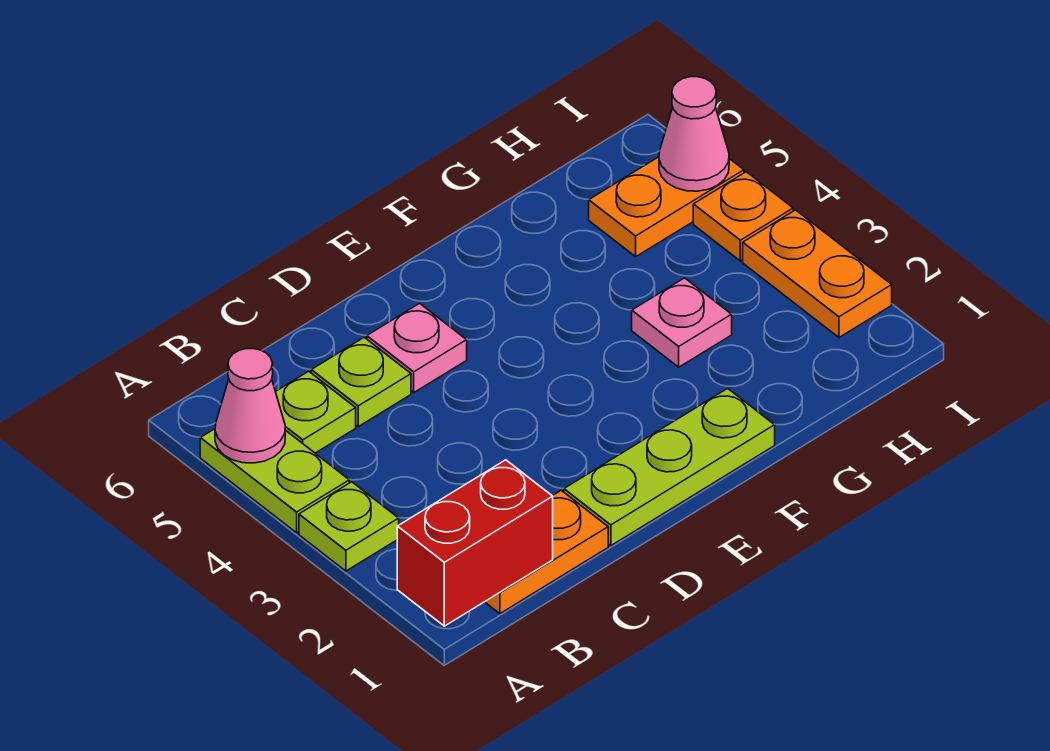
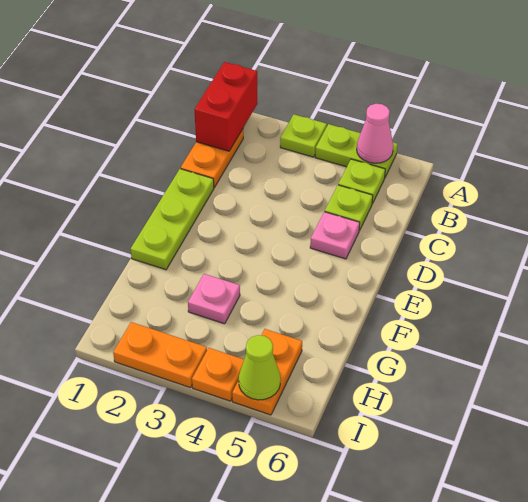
pink 1x1 cone [659,77,729,191] -> lime 1x1 cone [239,335,281,400]

